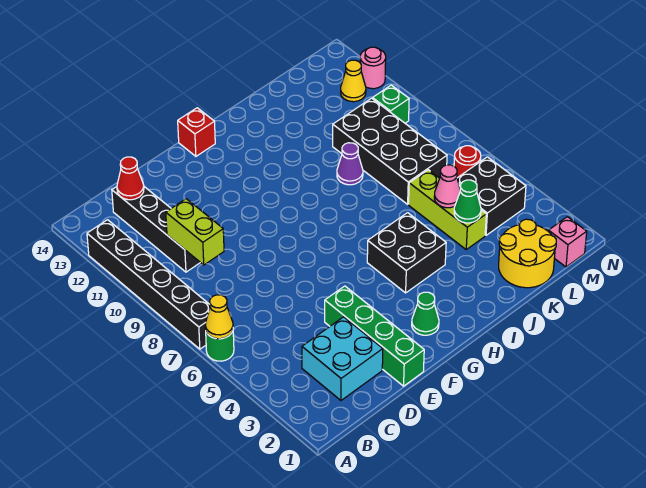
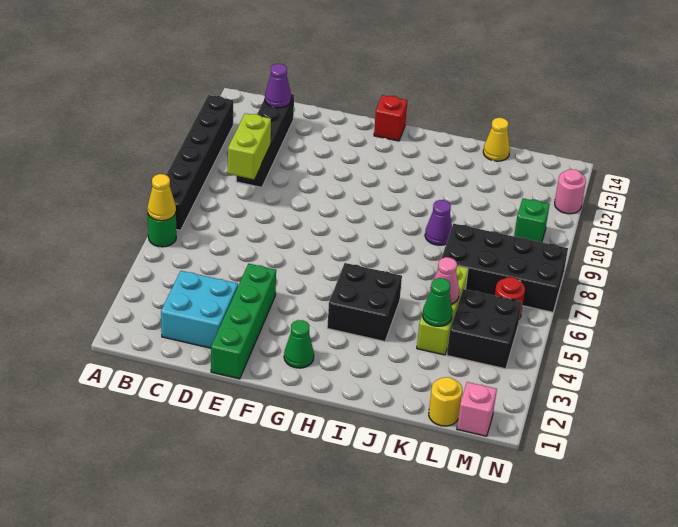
red 1x1 cone [117,157,144,200] -> purple 1x1 cone [265,64,291,108]
yellow 2x2 round brick [499,219,556,288] -> yellow 1x1 round brick [429,377,462,426]
black 2x4 brick [333,98,447,204] -> black 2x4 brick turned to [441,224,568,312]
yellow 1x1 cone [341,60,366,102] -> yellow 1x1 cone moved to [483,118,510,161]

